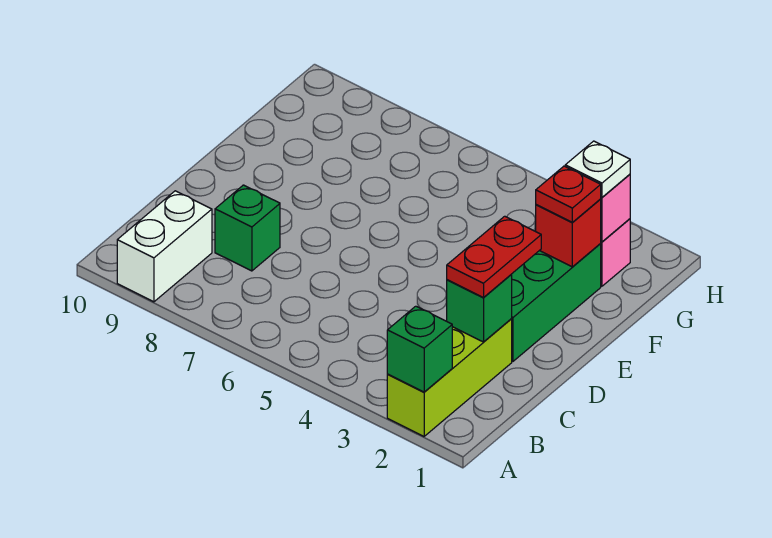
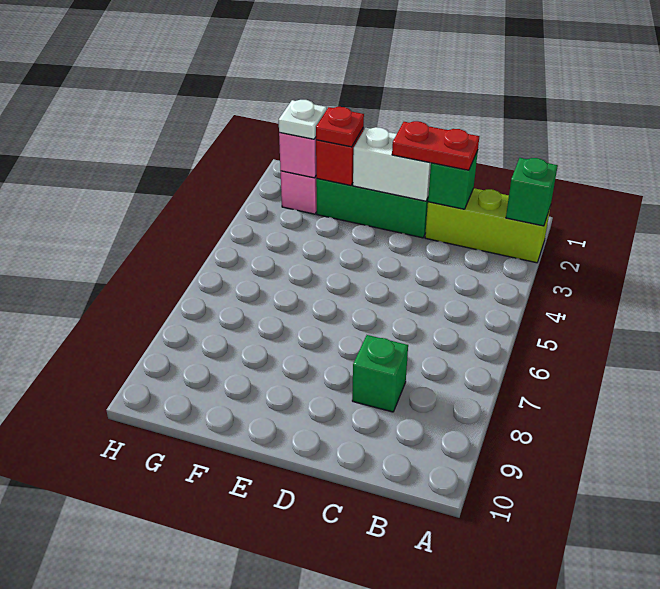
white 1x2 brick [117,191,212,302] -> white 1x2 brick moved to [353,127,431,201]

